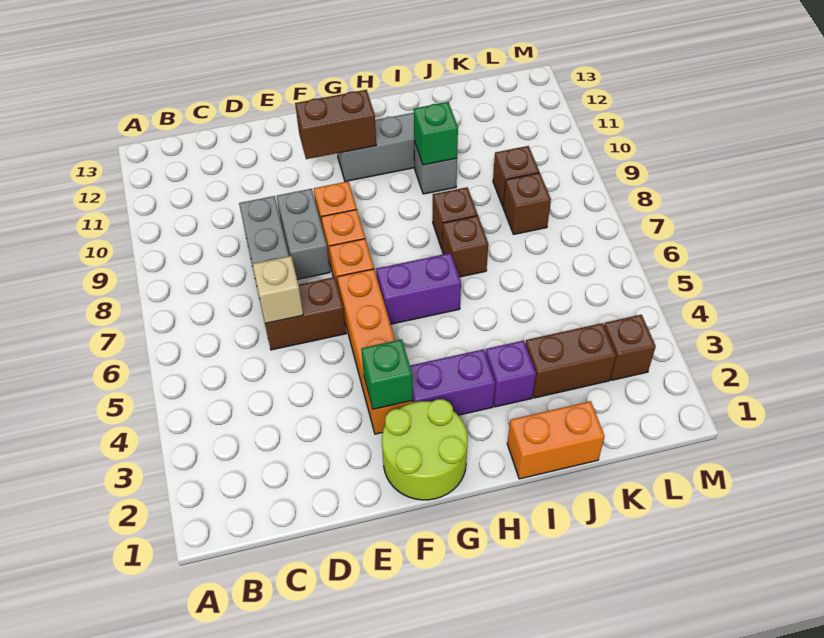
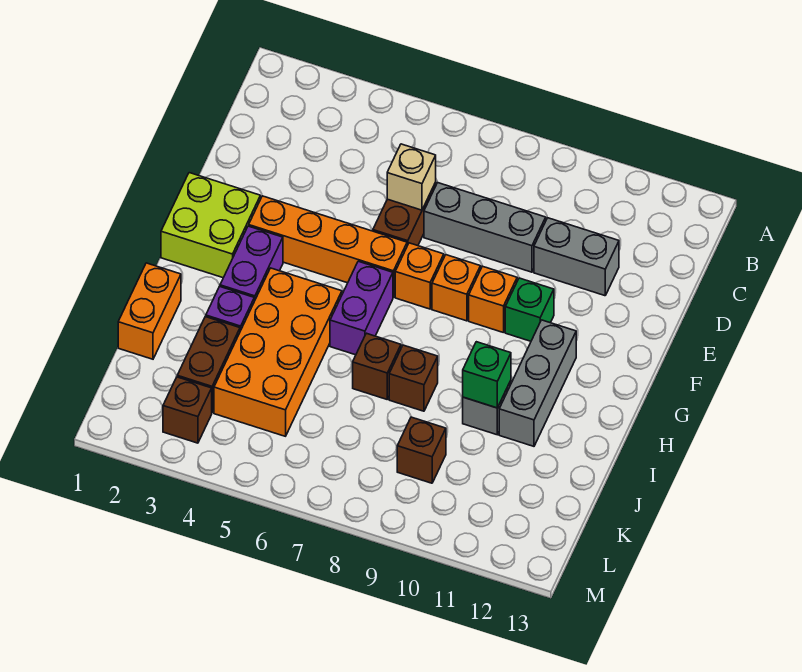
grey 1x2 brick [277,189,330,279] -> grey 1x2 brick moved to [534,218,619,296]
lime 2x2 round brick [382,399,468,500] -> lime 2x2 brick [161,173,260,278]
green 1x1 brick [361,339,413,409] -> green 1x1 brick moved to [505,278,554,341]
brown 1x2 brick [295,90,376,159] -> none
none -> orange 2x4 brick [214,268,342,436]
brown 1x1 brick [503,173,551,234] -> none

